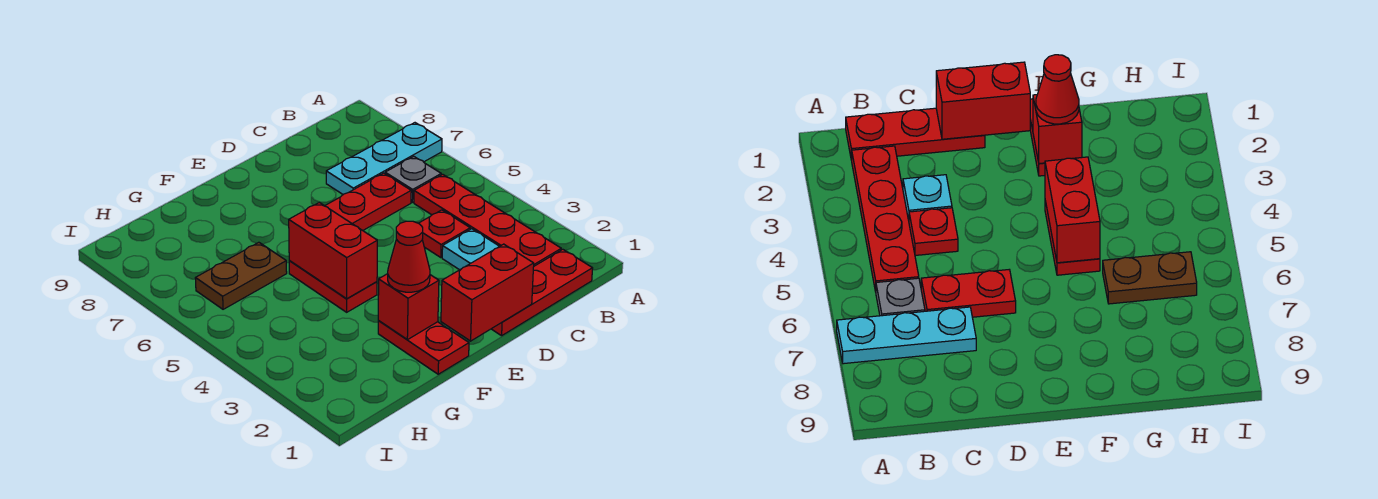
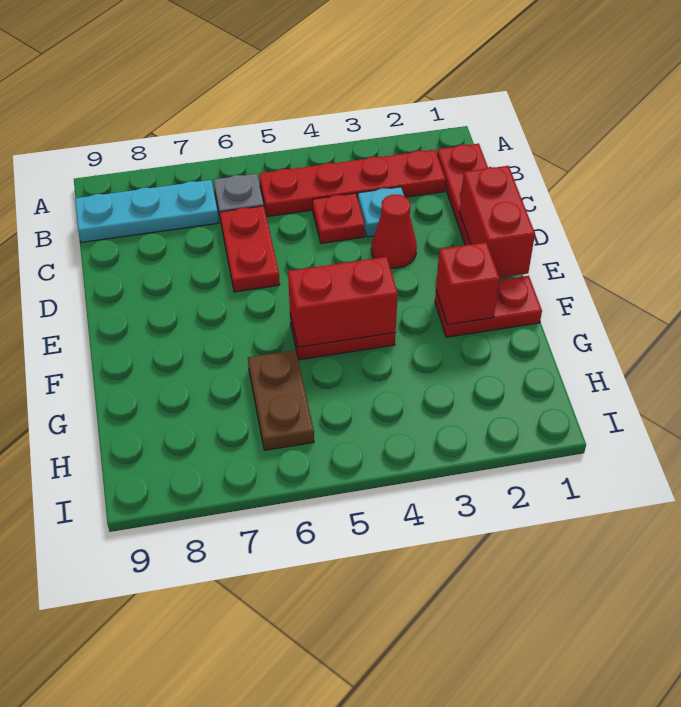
cyan 1x3 plate [326,123,442,194] -> cyan 1x3 plate turned to [75,180,219,242]
red 1x1 cone [388,221,430,292] -> red 1x1 cone moved to [371,194,417,268]

